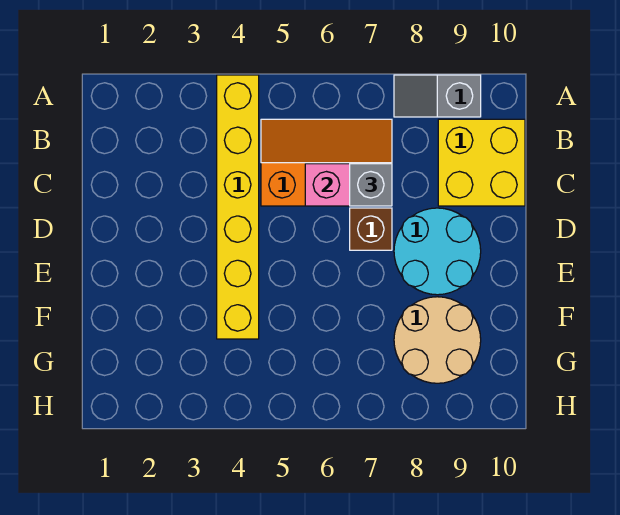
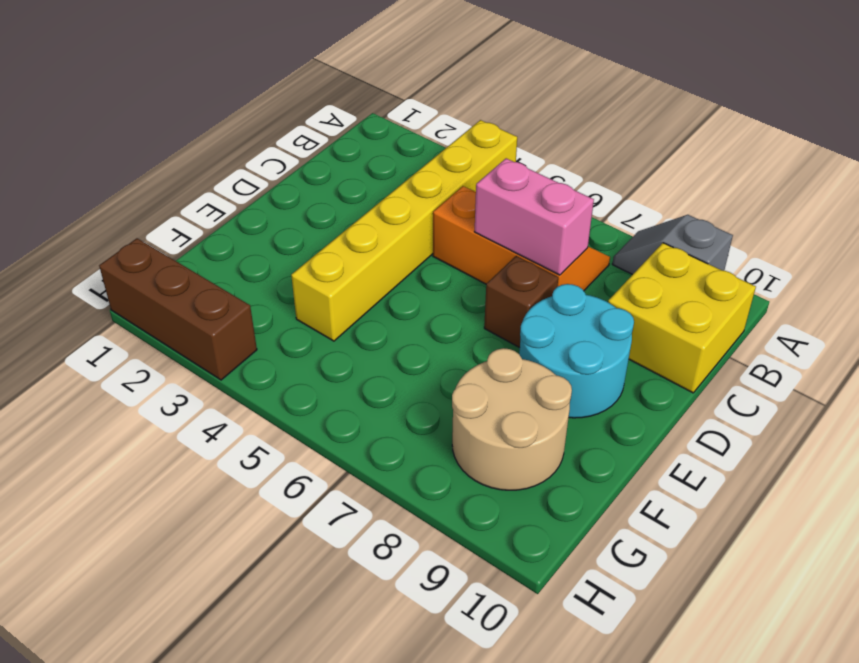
grey 1x1 brick [350,164,392,206] -> none
none -> brown 1x3 brick [99,238,257,380]

